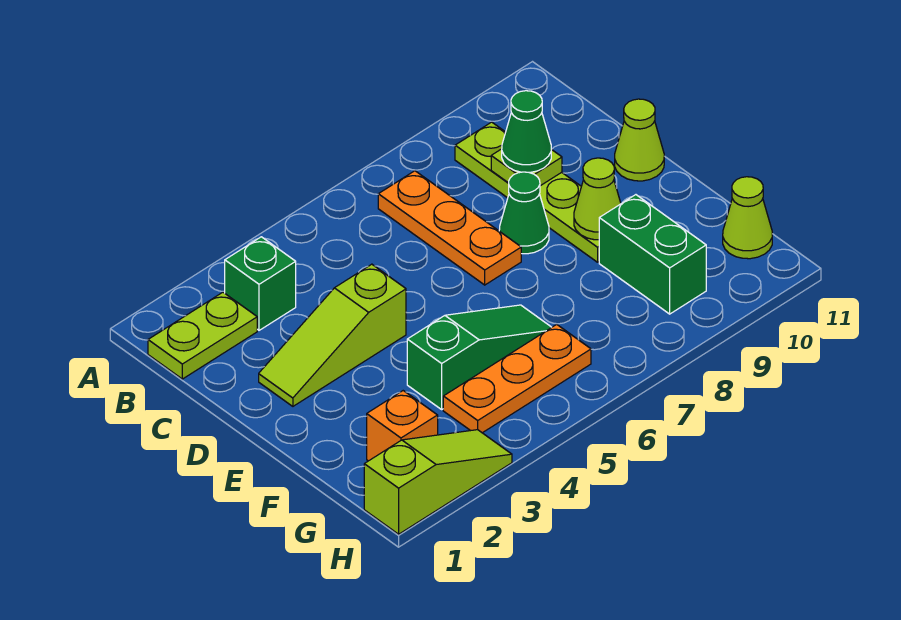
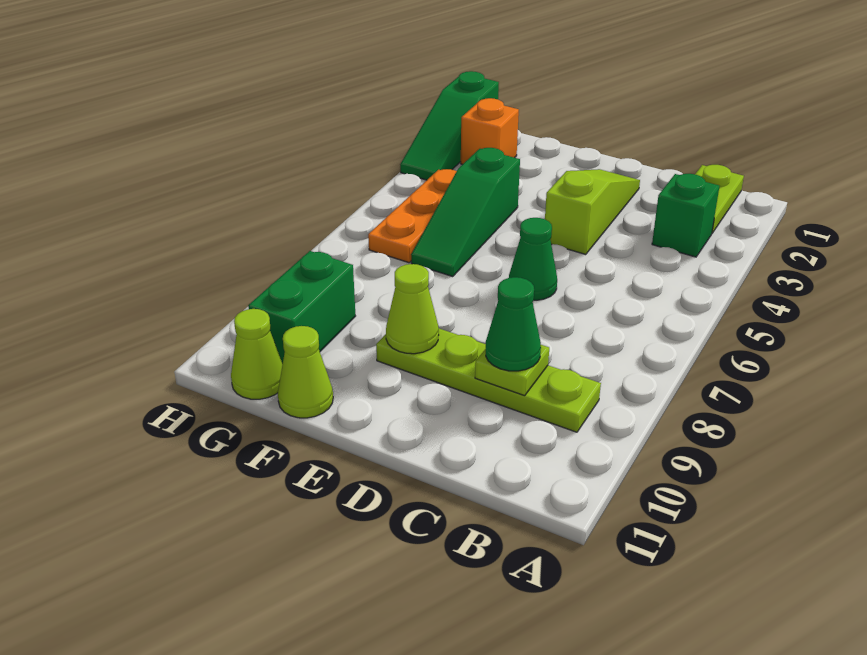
orange 1x3 plate [378,171,521,285] -> none
green 1x1 cone [499,172,549,254] -> green 1x1 cone moved to [509,218,557,300]
lime 1x1 cone [615,99,664,181] -> lime 1x1 cone moved to [278,326,333,418]
green 1x2 brick [599,195,706,314] -> green 1x2 brick turned to [248,251,355,363]
lime 1x3 slope [364,430,512,534] -> green 1x3 slope [400,71,499,180]

